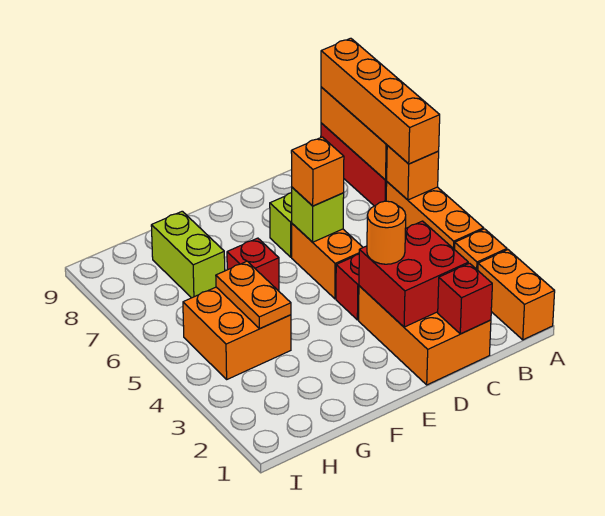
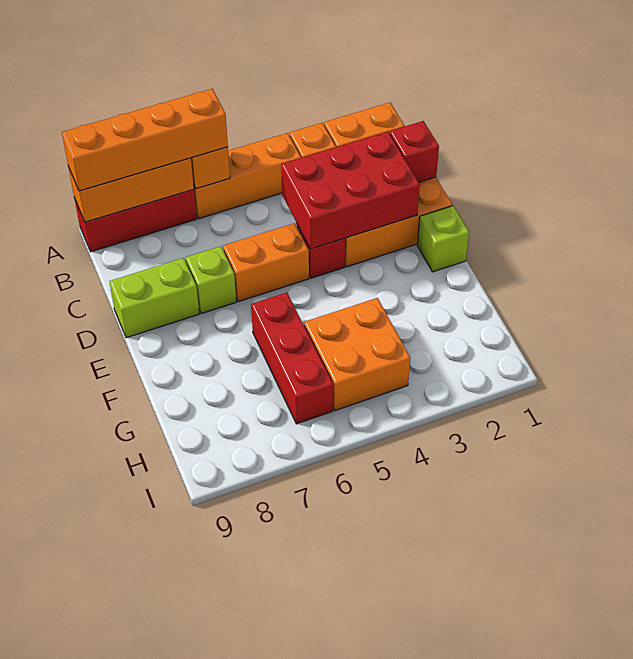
red 2x2 brick [359,221,468,327] -> red 2x3 brick [281,132,420,249]
orange 1x1 round brick [367,201,406,264] -> none
lime 1x1 brick [291,187,344,242] -> lime 1x1 brick moved to [417,206,469,272]
orange 1x1 brick [291,137,344,206] -> none
red 1x1 brick [227,238,279,291] -> red 1x3 brick [251,293,333,424]
orange 1x2 plate [216,261,291,329] -> none
lime 1x2 brick [151,211,225,298] -> lime 1x2 brick moved to [109,258,199,338]

